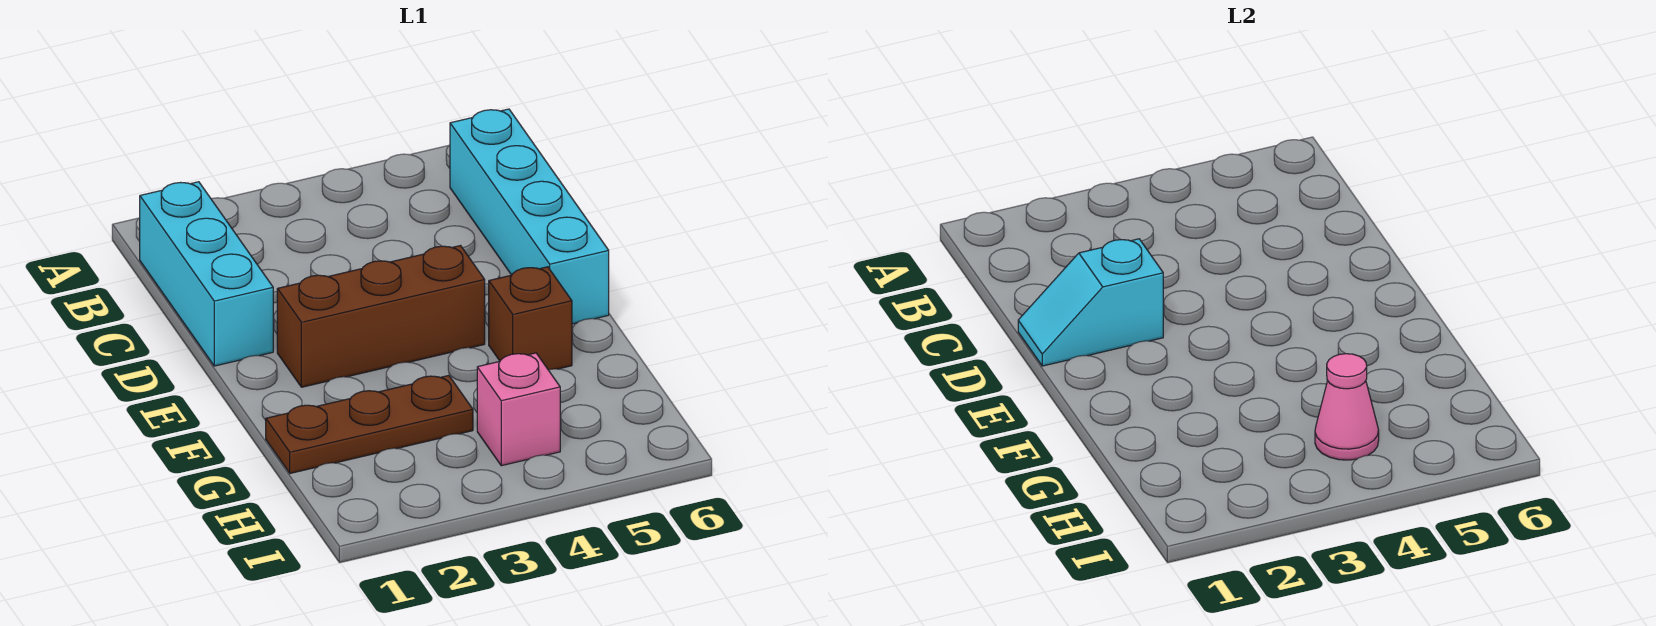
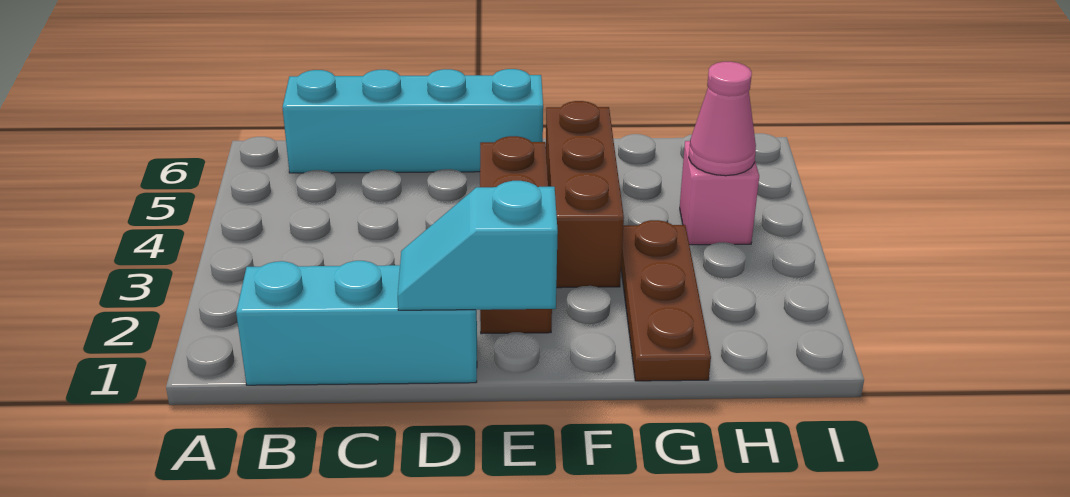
cyan 1x2 slope [1018,239,1163,366] -> cyan 1x2 slope turned to [398,181,558,310]
brown 1x1 brick [489,267,572,370] -> brown 1x3 brick [546,101,624,288]

